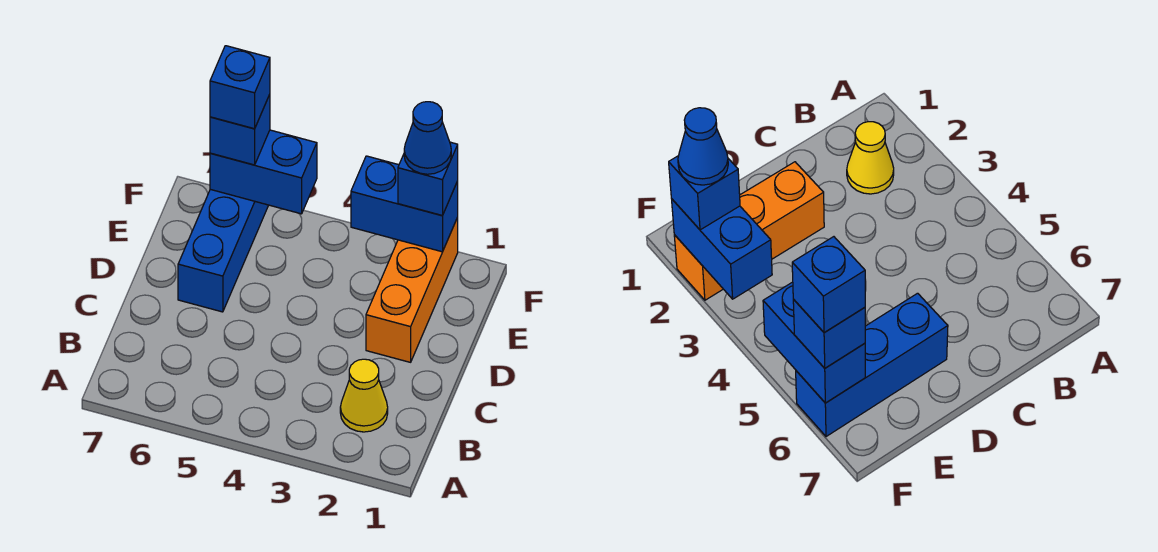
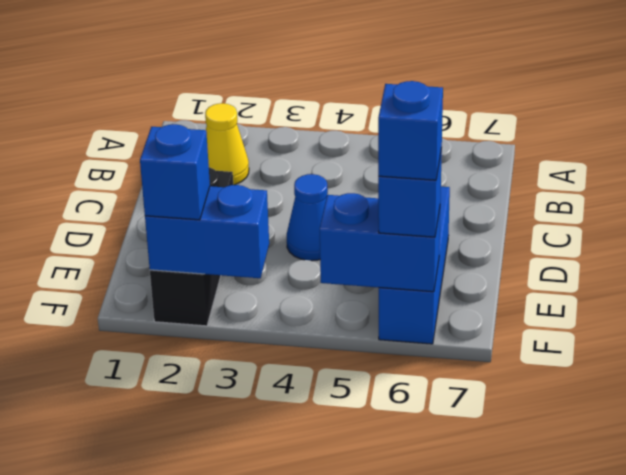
orange 1x3 brick [366,218,458,362] -> black 1x3 brick [150,167,233,326]
blue 1x1 cone [404,102,451,174] -> blue 1x1 cone moved to [287,174,328,261]

